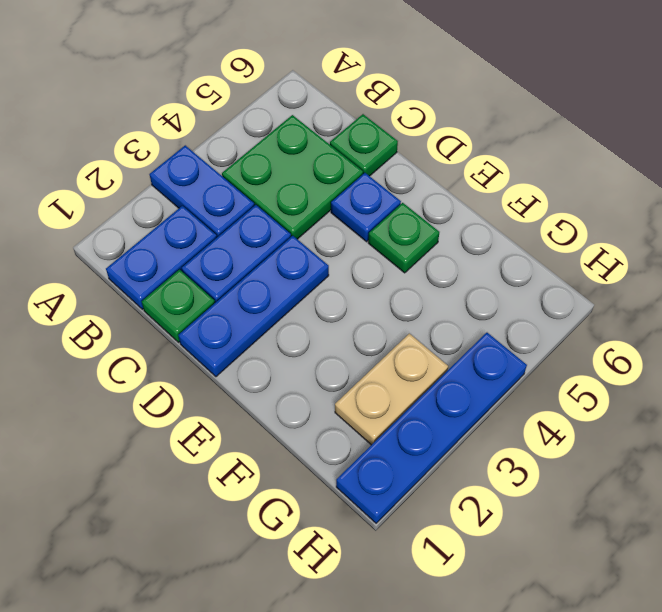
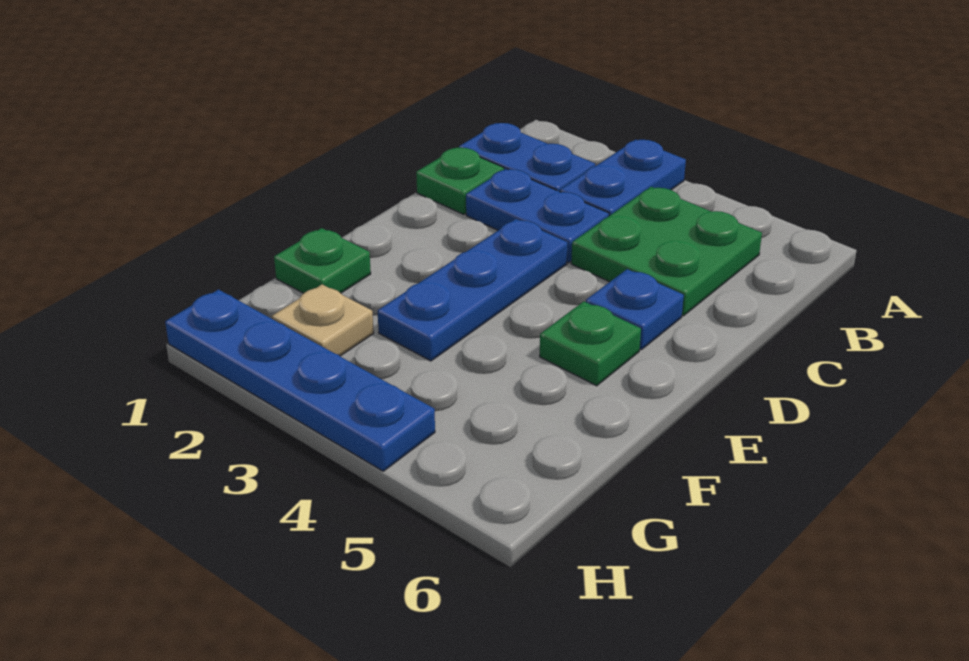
green 1x1 plate [330,114,398,176] -> green 1x1 plate moved to [274,228,371,293]
blue 1x3 plate [178,236,329,377] -> blue 1x3 plate turned to [378,219,568,361]
tan 1x2 plate [335,333,448,445] -> tan 1x1 plate [272,284,374,356]

